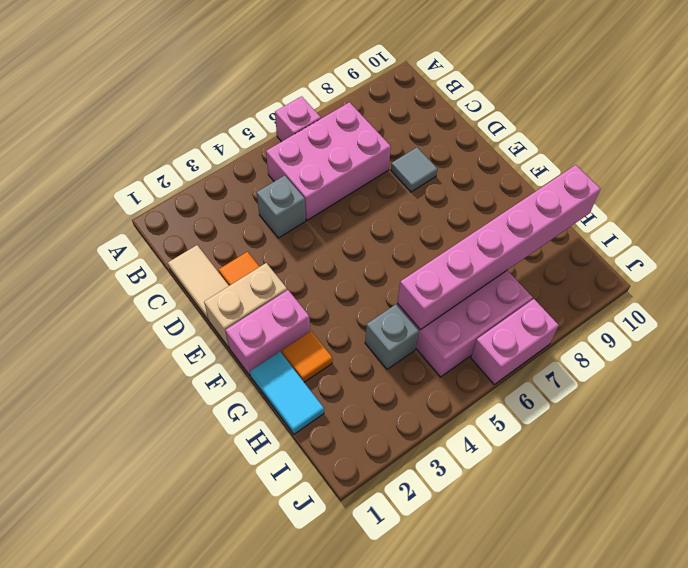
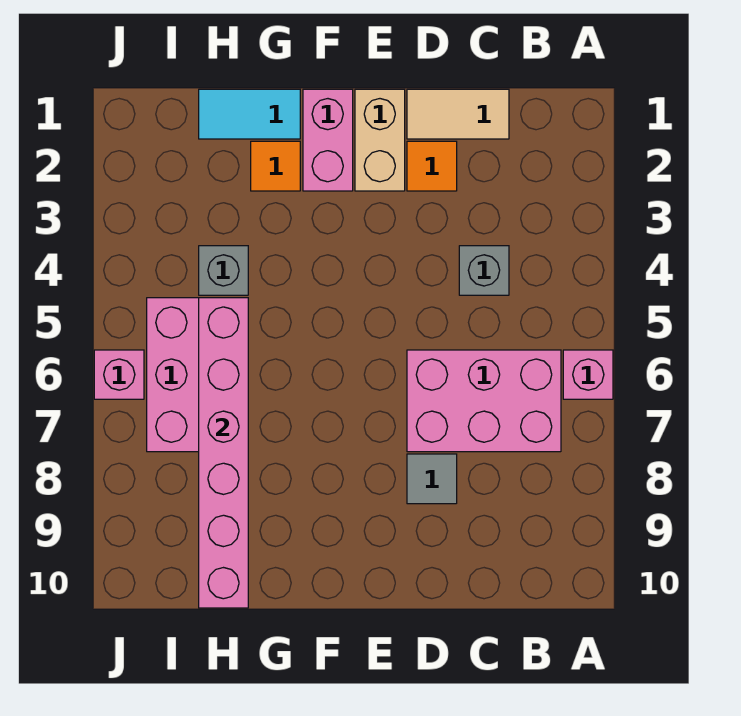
pink 2x3 brick [266,102,391,220] -> pink 2x3 brick turned to [407,350,561,452]
pink 1x2 brick [471,299,559,384] -> pink 1x1 brick [94,350,144,399]

